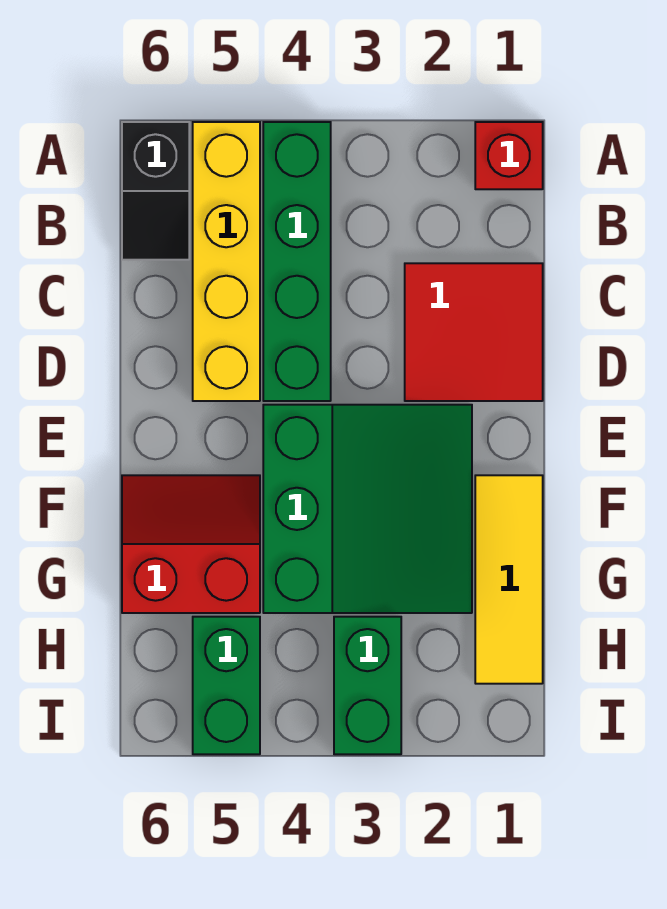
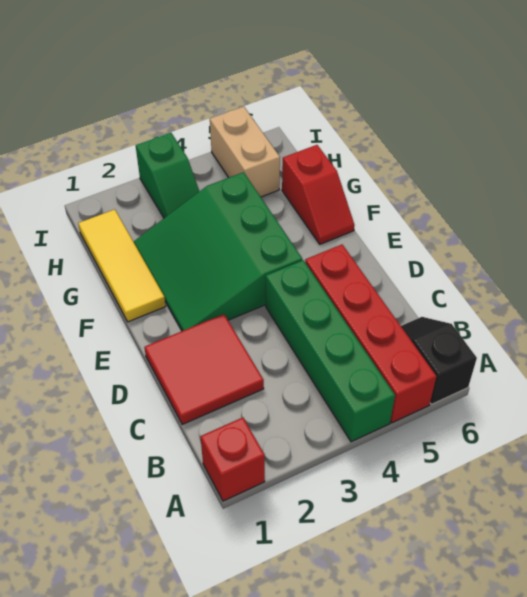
yellow 1x4 brick [193,122,260,401] -> red 1x4 brick [305,245,436,423]
red 2x2 slope [122,475,260,613] -> red 1x2 slope [282,145,355,244]
green 1x2 brick [334,617,401,754] -> green 1x2 slope [136,133,199,218]
green 1x2 brick [193,617,260,754] -> tan 1x2 brick [210,107,280,197]

